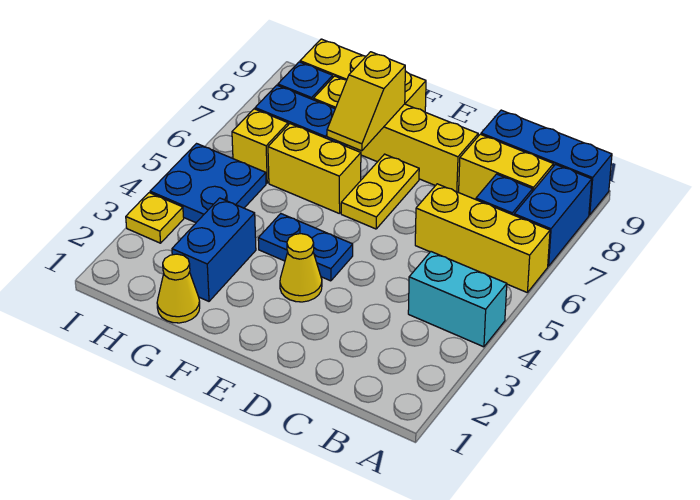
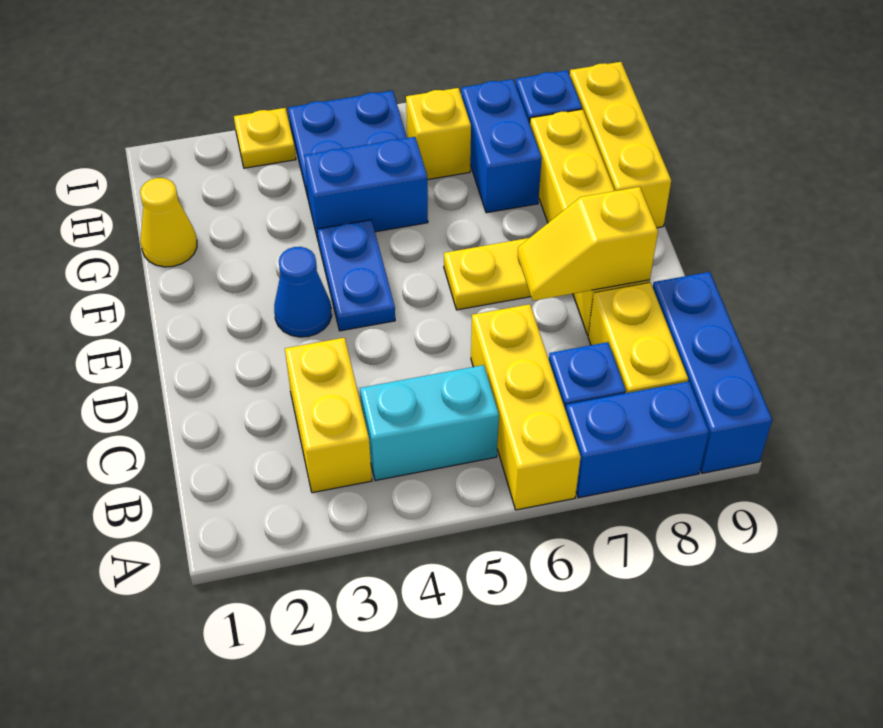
cyan 1x2 brick [408,252,507,347] -> cyan 1x2 brick turned to [360,365,499,481]
yellow 1x1 cone [280,234,322,302] -> blue 1x1 cone [274,247,332,337]
yellow 1x2 brick [268,124,361,214] -> yellow 1x2 brick moved to [285,338,372,493]
yellow 1x2 slope [327,52,405,151] -> yellow 1x2 slope moved to [518,187,658,301]
blue 1x2 brick [172,198,256,301] -> blue 1x2 brick moved to [304,137,428,239]

